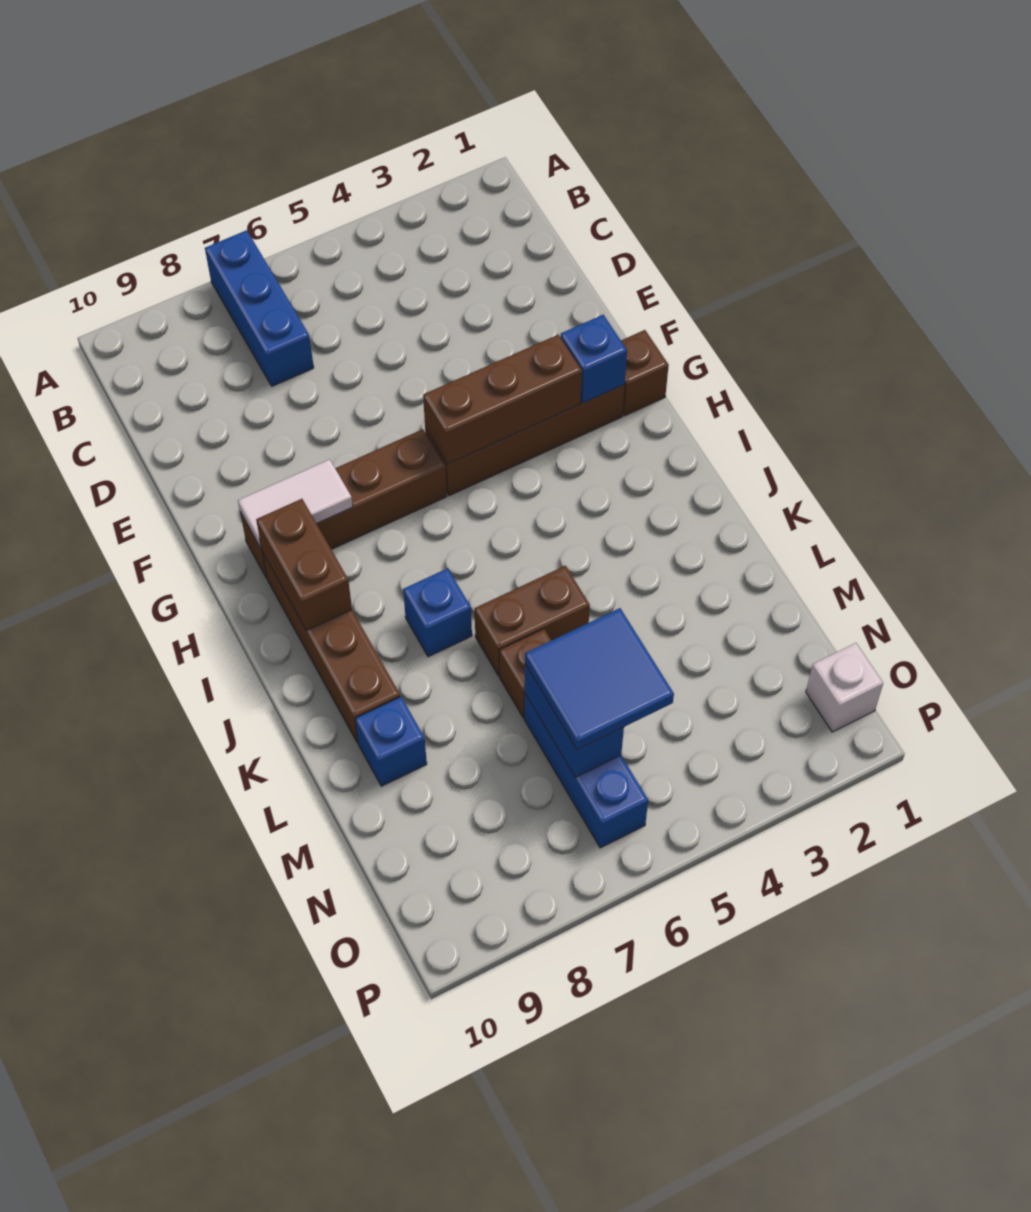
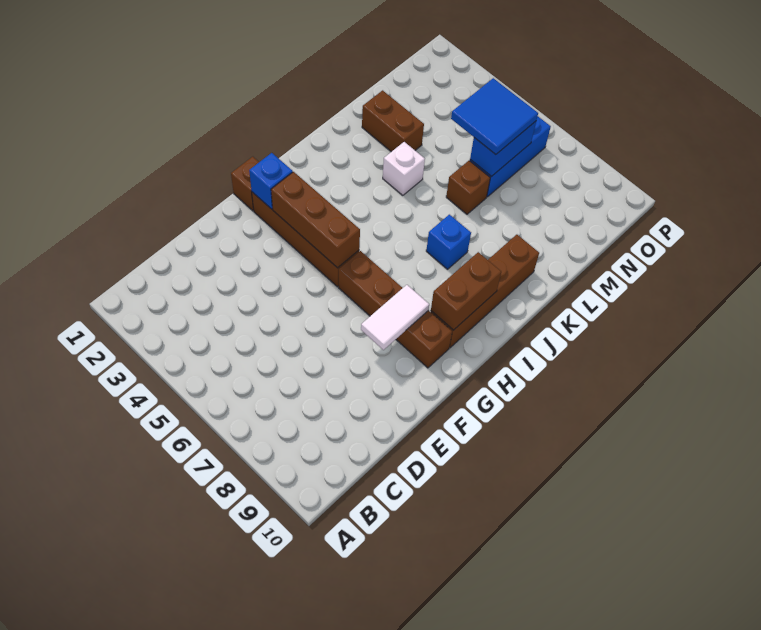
blue 1x3 brick [205,230,314,386] -> none
white 1x2 tile [238,459,353,548] -> white 1x2 tile turned to [361,285,429,350]
brown 1x2 brick [475,566,590,676] -> brown 1x2 brick moved to [362,90,424,152]
blue 1x1 brick [355,697,427,786] -> none
white 1x1 brick [806,643,883,732] -> white 1x1 brick moved to [383,142,425,195]

